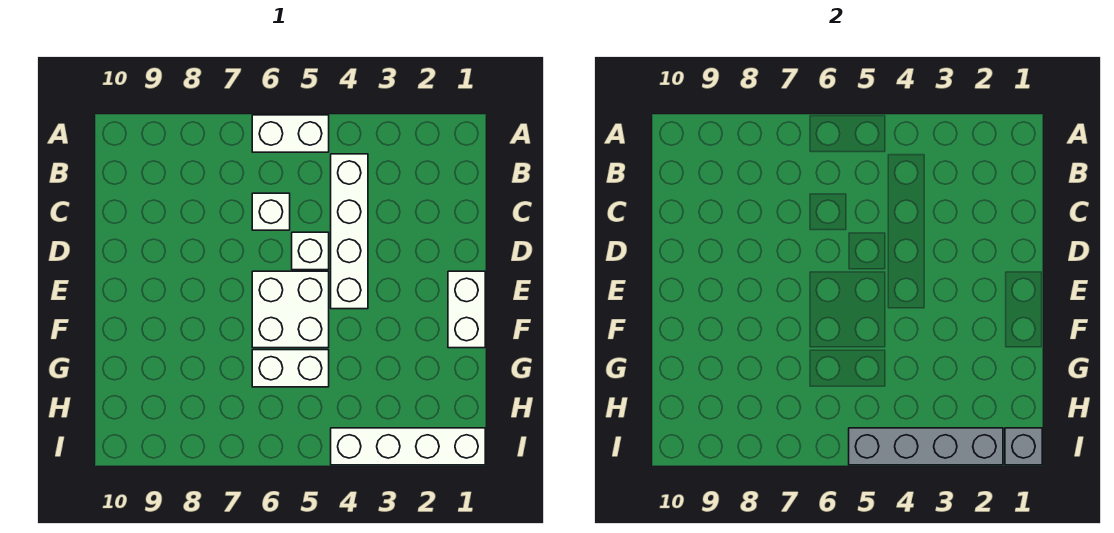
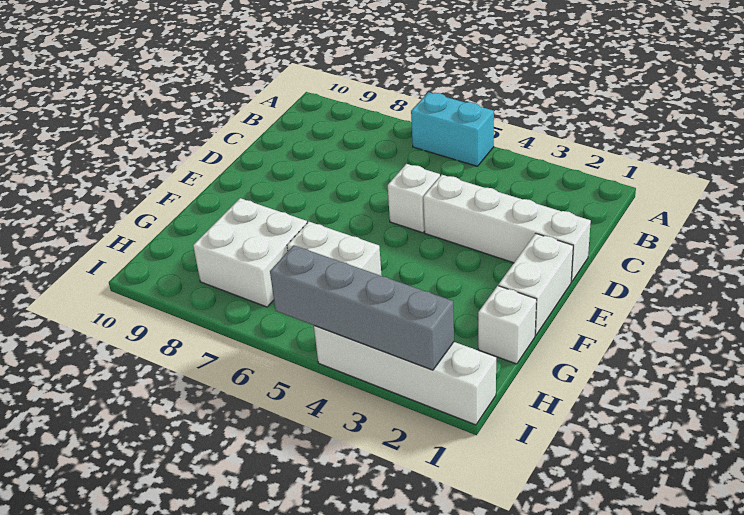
white 1x2 brick [252,115,329,152] -> cyan 1x2 brick [411,92,494,166]
white 1x4 brick [331,154,368,309] -> white 1x4 brick turned to [423,175,591,282]
white 1x1 brick [252,193,290,230] -> white 1x1 brick moved to [478,286,537,364]
white 2x2 brick [252,271,329,348] -> white 2x2 brick moved to [193,198,307,307]
grey 1x1 brick [1005,428,1042,465] -> none

